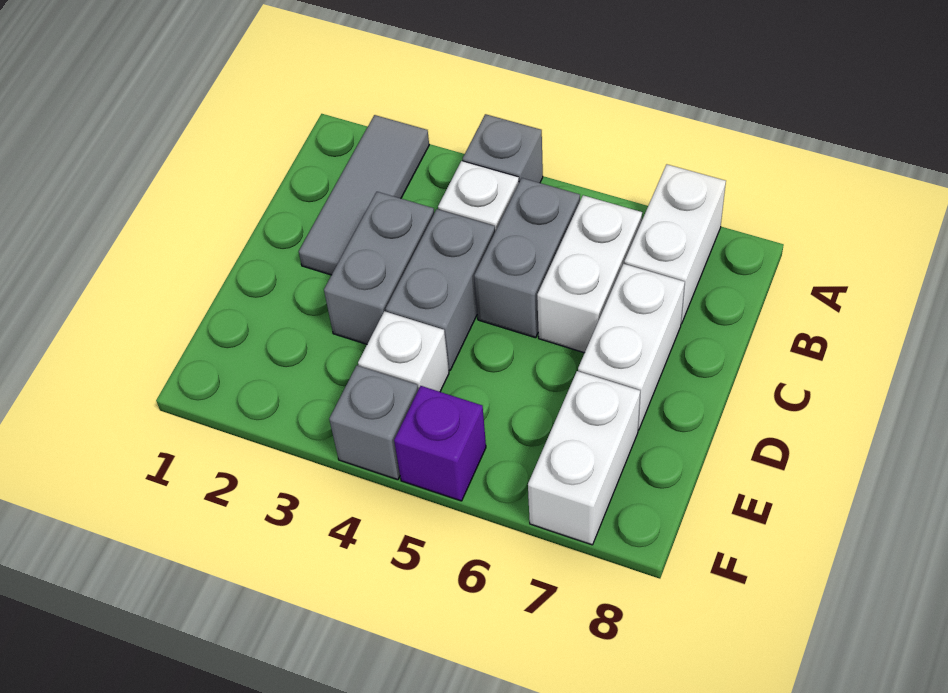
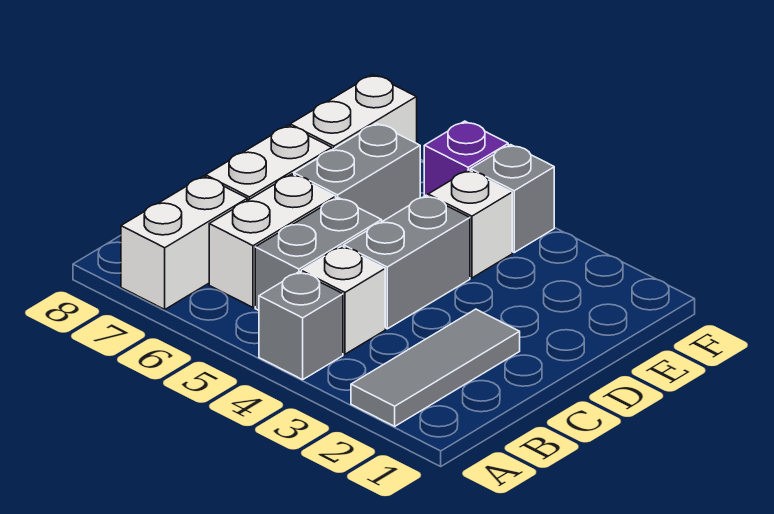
grey 1x2 brick [324,192,434,344] -> grey 1x2 brick moved to [294,123,420,222]

